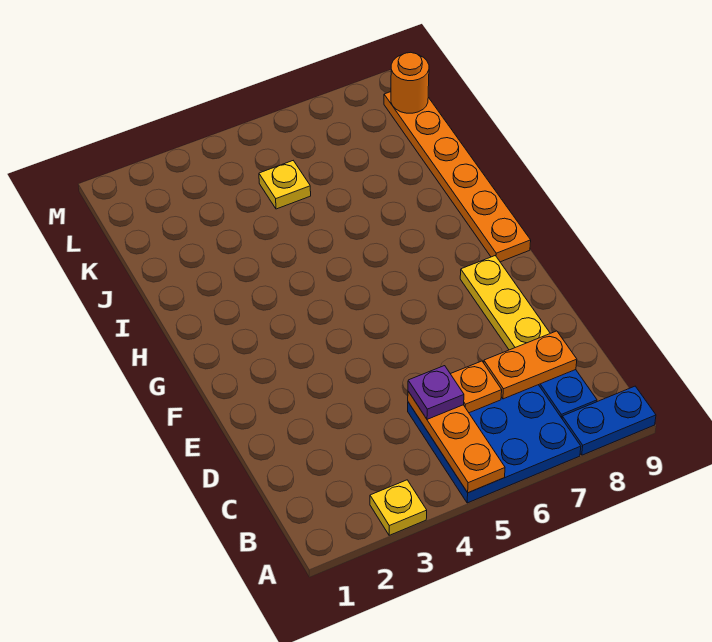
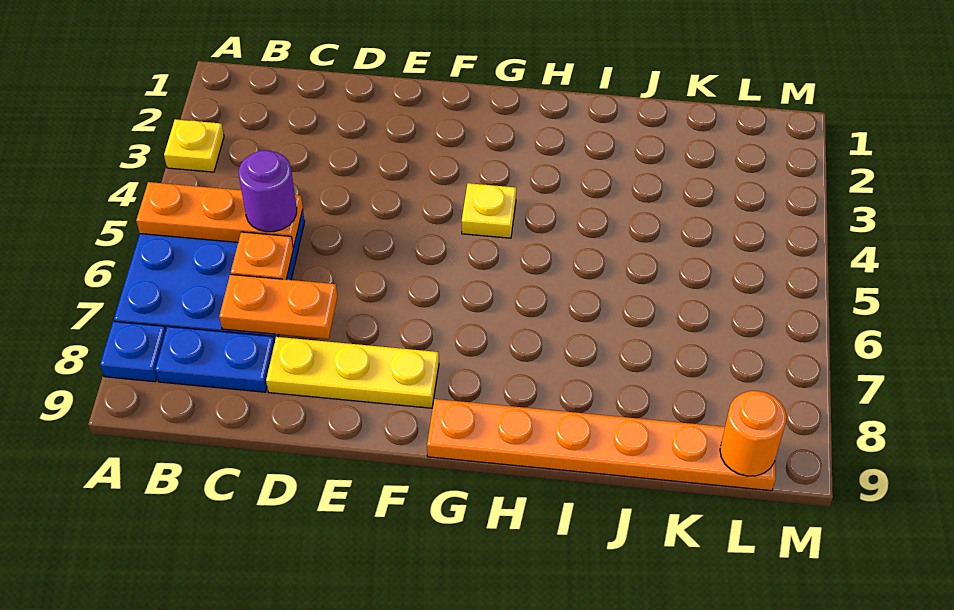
blue 1x2 plate [562,386,656,455] -> blue 1x1 plate [100,321,166,382]
purple 1x1 plate [408,366,464,419] -> purple 1x1 round brick [239,150,297,232]
orange 1x2 plate [484,331,577,399] -> orange 1x2 plate turned to [219,274,337,339]
yellow 1x1 plate [259,161,311,209] -> yellow 1x1 plate moved to [462,183,516,238]

